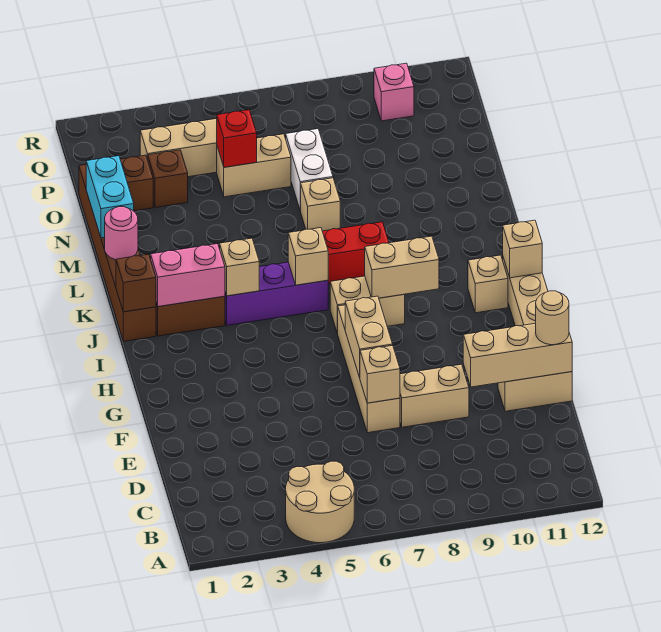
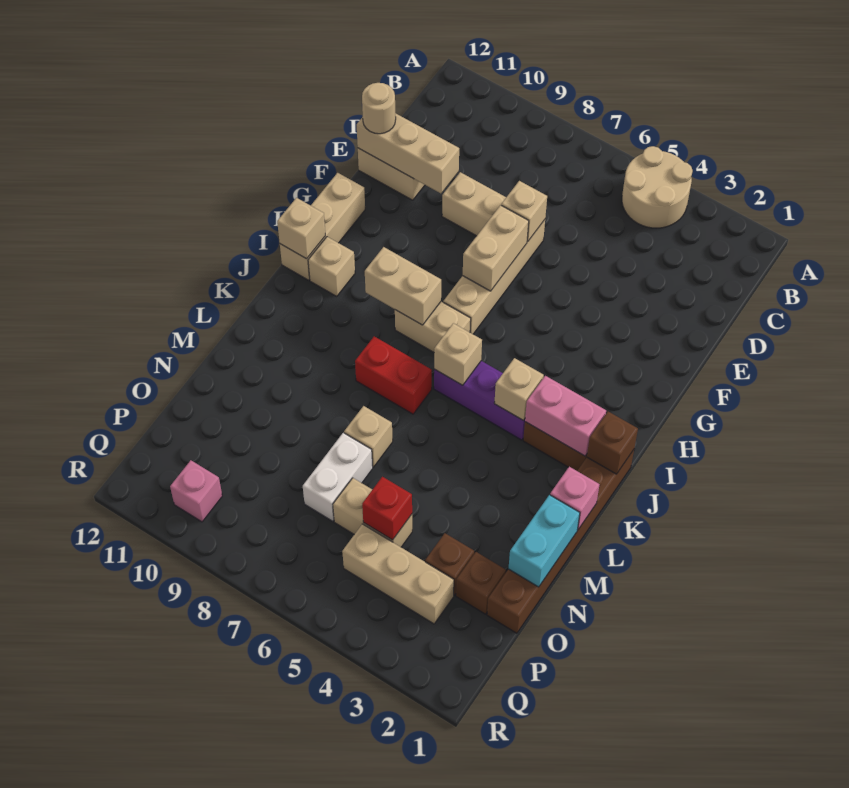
pink 1x1 round brick [105,207,138,260] -> pink 1x1 brick [550,467,599,529]

